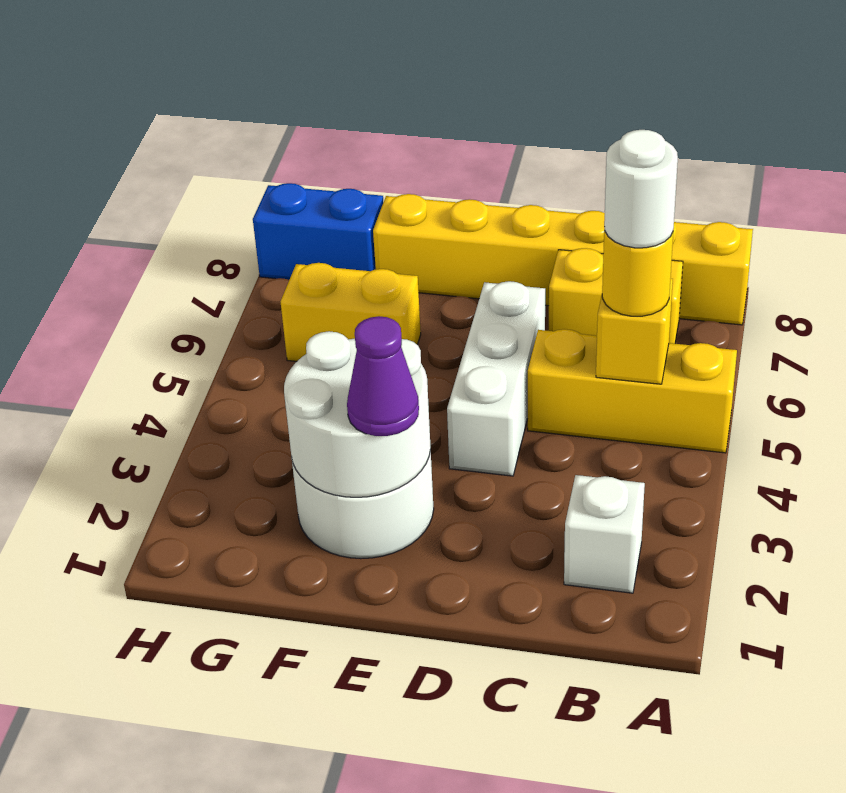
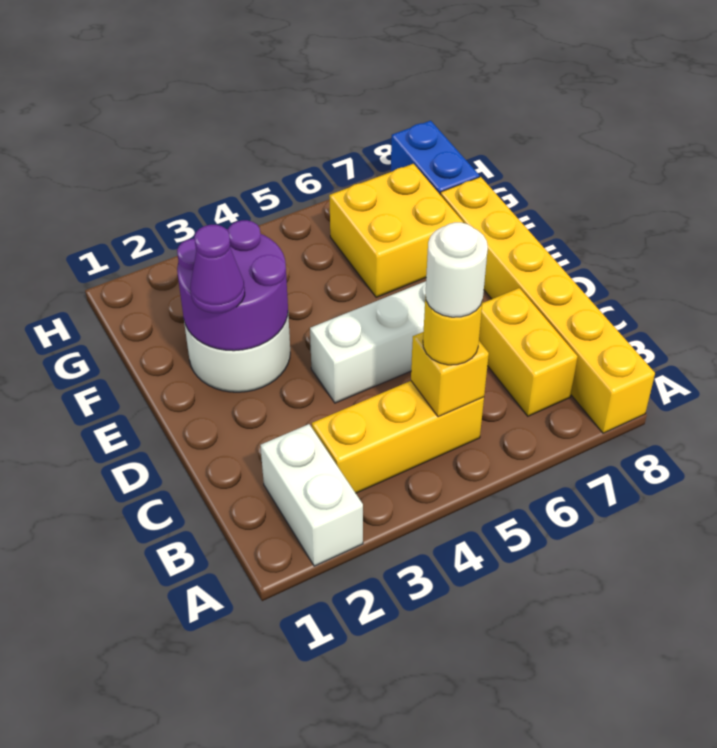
yellow 1x3 brick [528,329,737,453] -> yellow 1x3 brick turned to [312,381,484,493]
white 1x1 brick [564,475,645,593] -> white 1x2 brick [260,424,363,566]
white 2x2 round brick [284,331,431,497] -> purple 2x2 round brick [177,220,288,351]
yellow 1x2 brick [281,263,421,361] -> yellow 2x2 brick [329,164,463,297]

